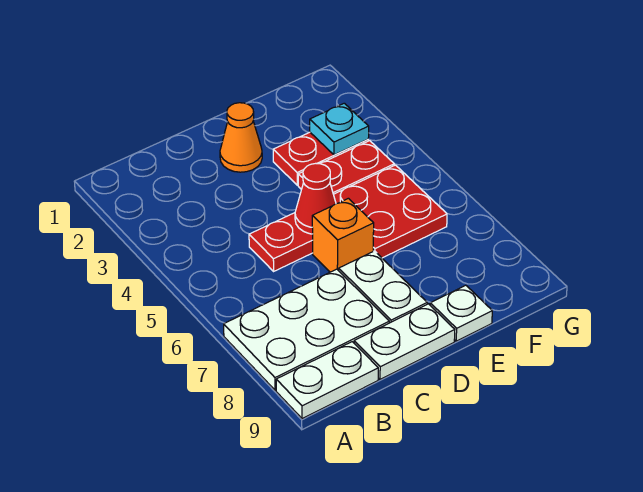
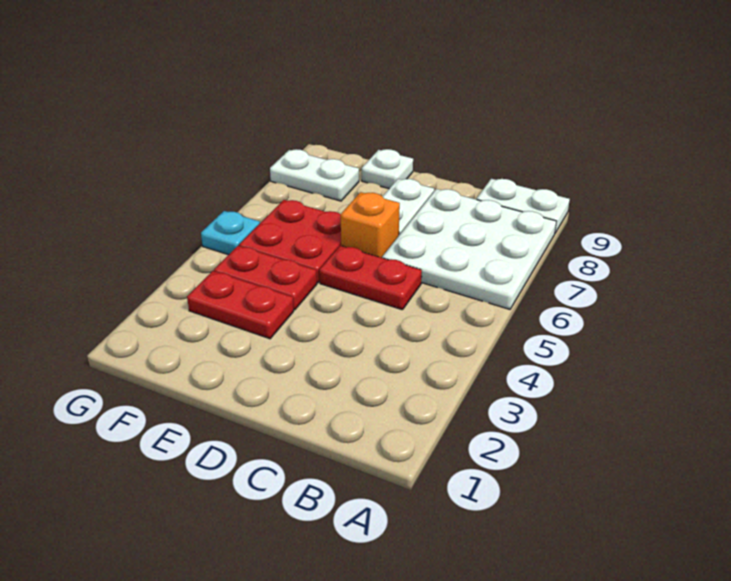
white 2x3 plate [224,269,389,390] -> white 3x3 plate [382,189,556,309]
white 1x2 plate [354,304,455,379] -> white 1x2 plate moved to [270,149,359,201]
orange 1x1 cone [220,103,262,172] -> none
red 1x1 cone [295,163,336,234] -> none
cyan 1x1 plate [310,103,369,155] -> cyan 1x1 plate moved to [201,211,260,255]

